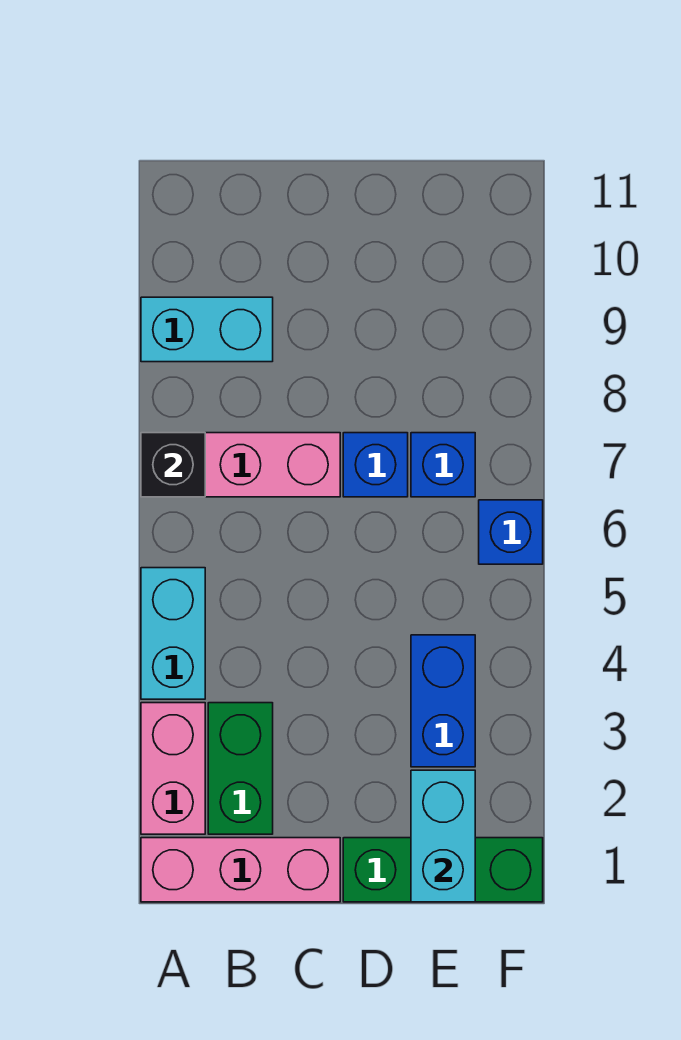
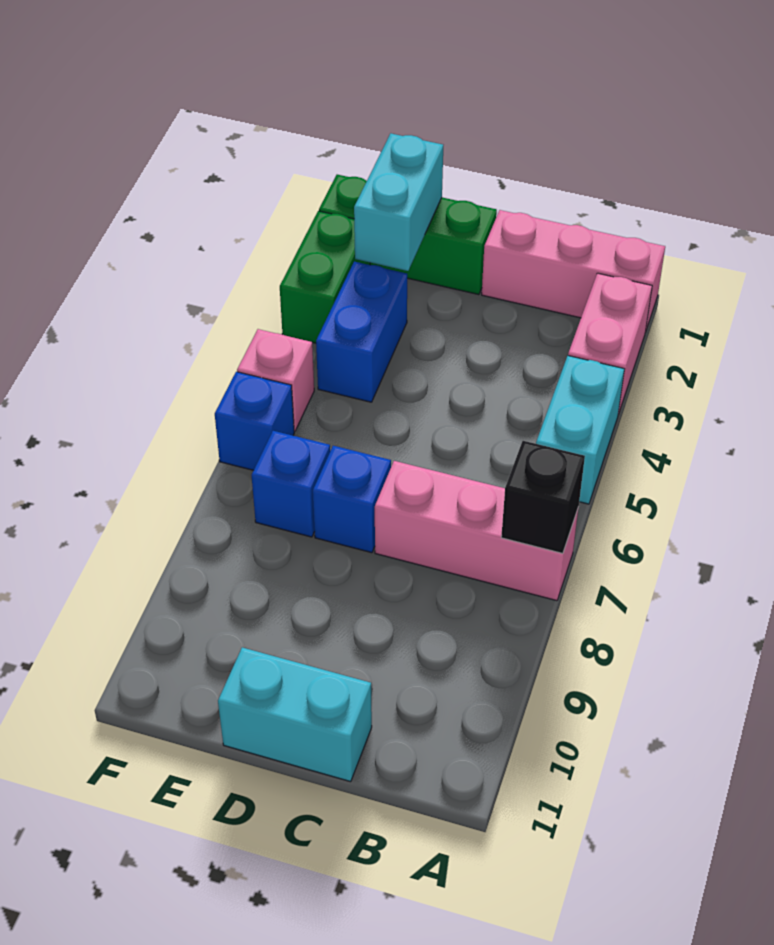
cyan 1x2 brick [141,297,273,362] -> cyan 1x2 brick moved to [218,647,372,782]
green 1x2 brick [208,703,273,834] -> green 1x2 brick moved to [280,211,370,343]
none -> pink 1x1 brick [237,329,314,431]

